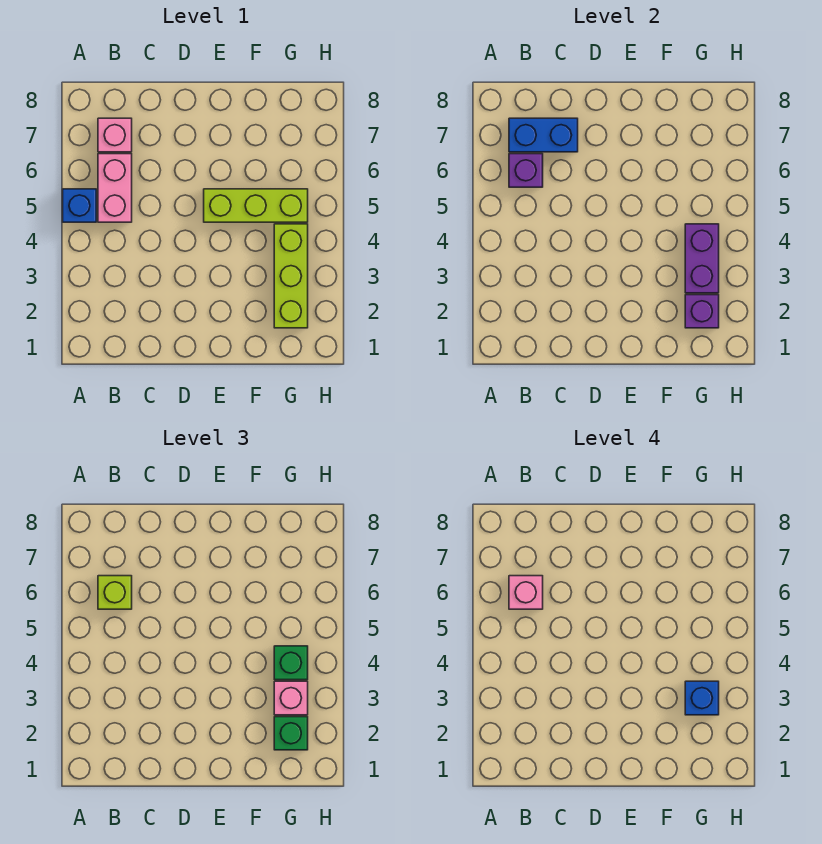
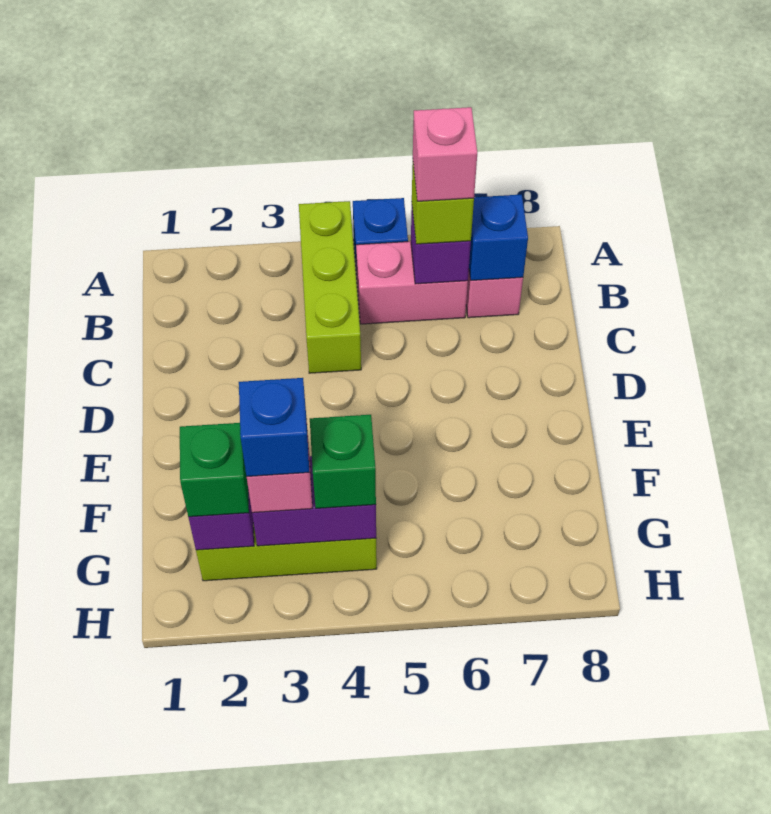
blue 1x2 brick [509,118,578,152] -> blue 1x1 brick [469,194,528,280]
lime 1x3 brick [204,189,308,222] -> lime 1x3 brick moved to [299,201,361,373]

